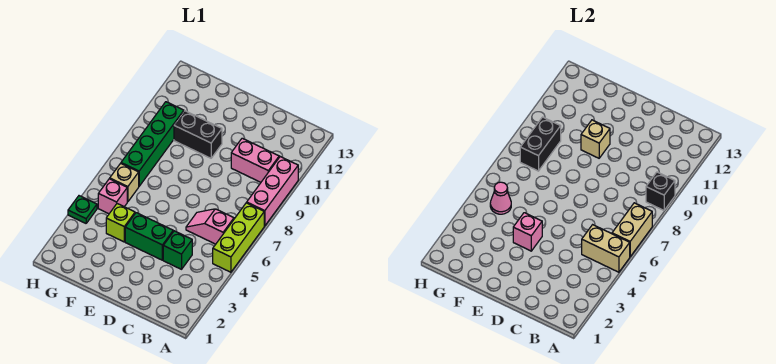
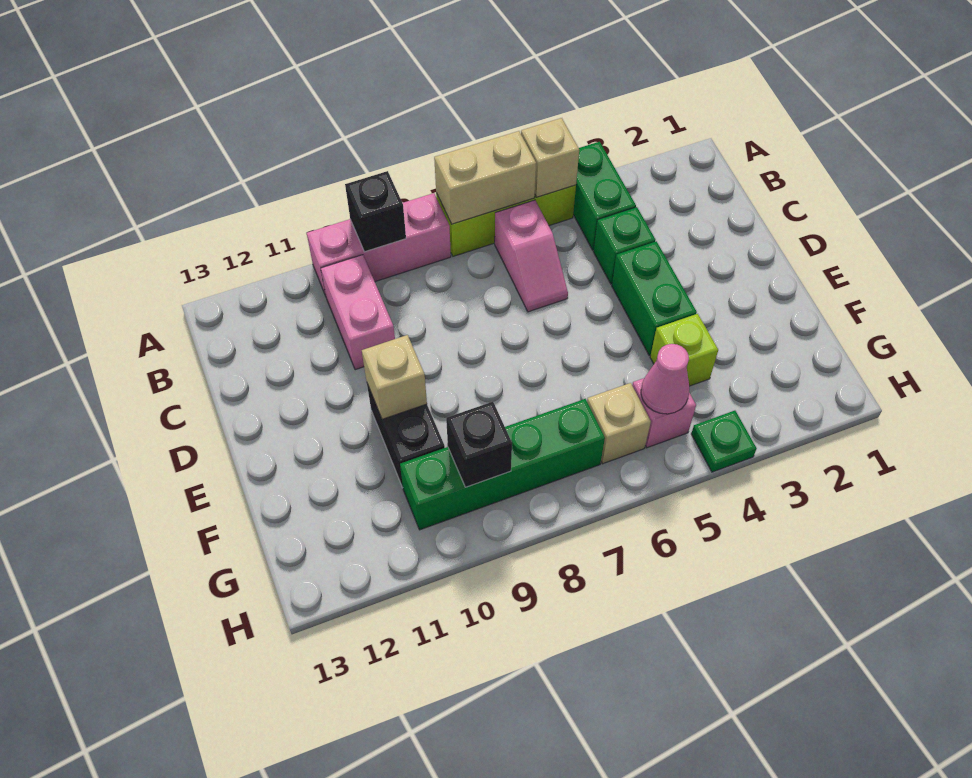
none -> green 1x2 brick [573,142,636,250]
tan 1x2 brick [582,225,630,272] -> tan 1x1 brick [521,118,579,197]
pink 1x1 brick [513,213,542,251] -> none
black 1x2 brick [520,117,561,171] -> black 1x1 brick [446,402,512,487]

